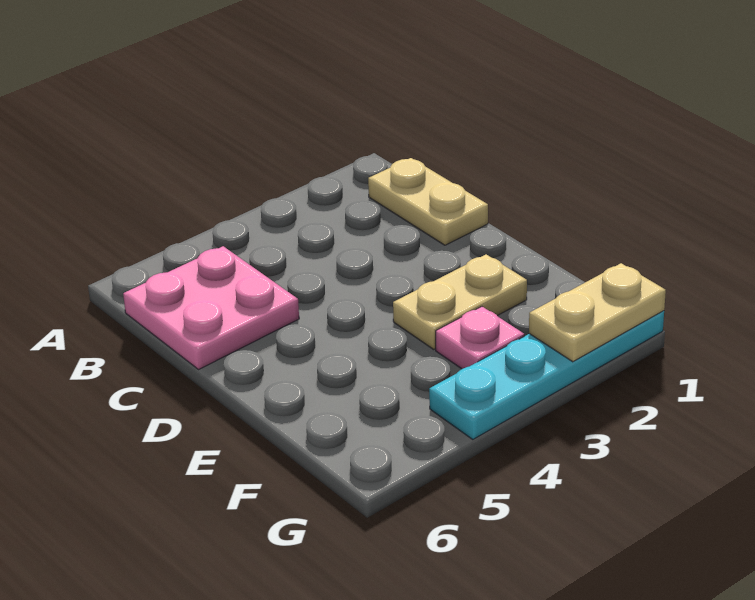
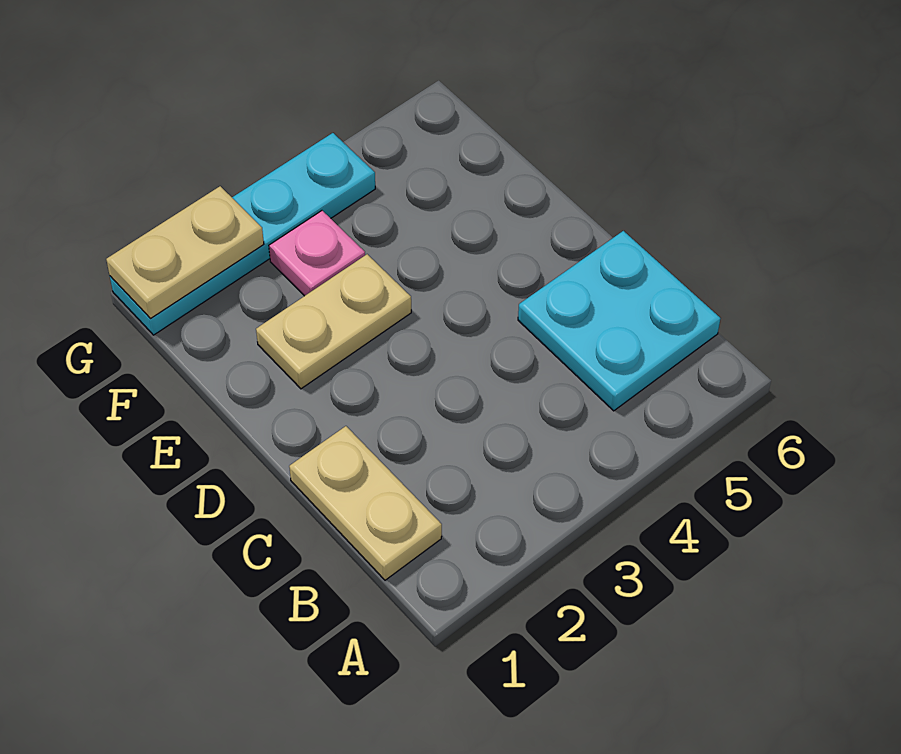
pink 2x2 plate [123,246,299,370] -> cyan 2x2 plate [518,231,721,411]

